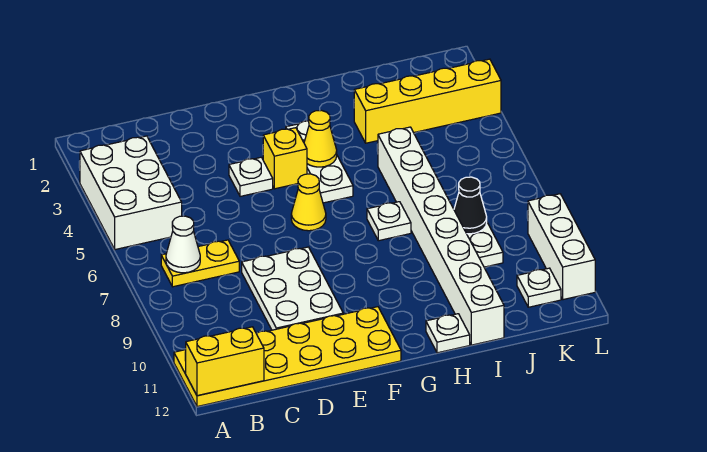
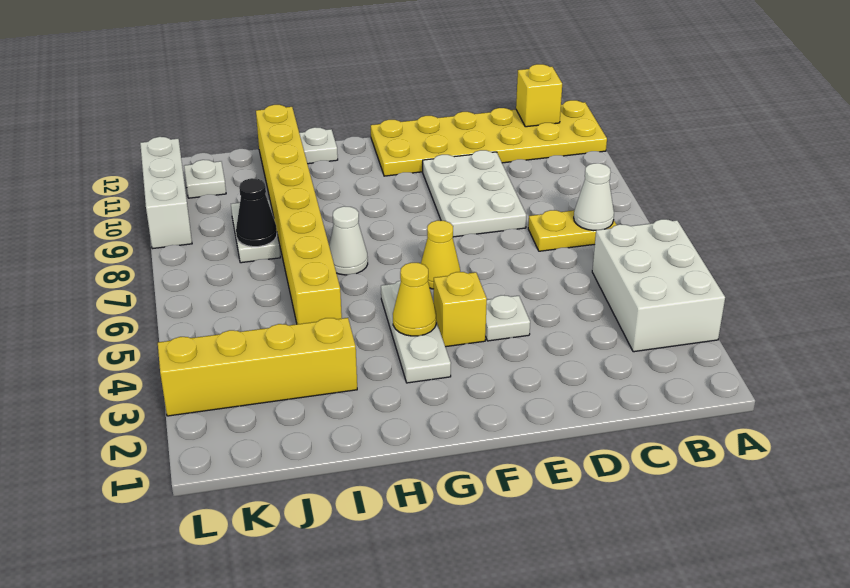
yellow 1x2 brick [186,327,264,396] -> yellow 1x1 brick [516,64,562,127]
white 1x1 plate [367,202,411,241] -> white 1x1 cone [329,206,368,275]
white 1x8 brick [378,127,504,345] -> yellow 1x8 brick [256,105,342,324]

